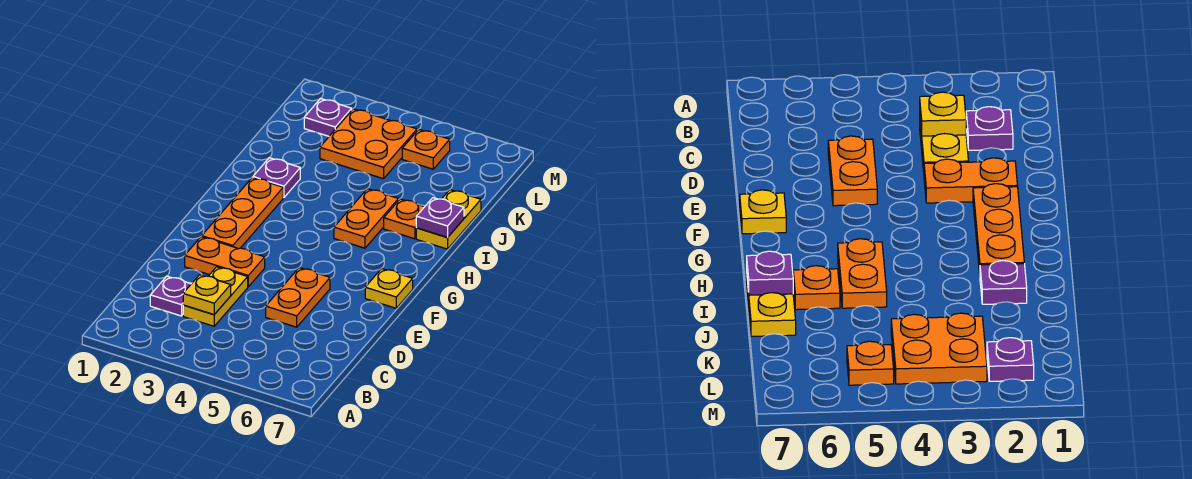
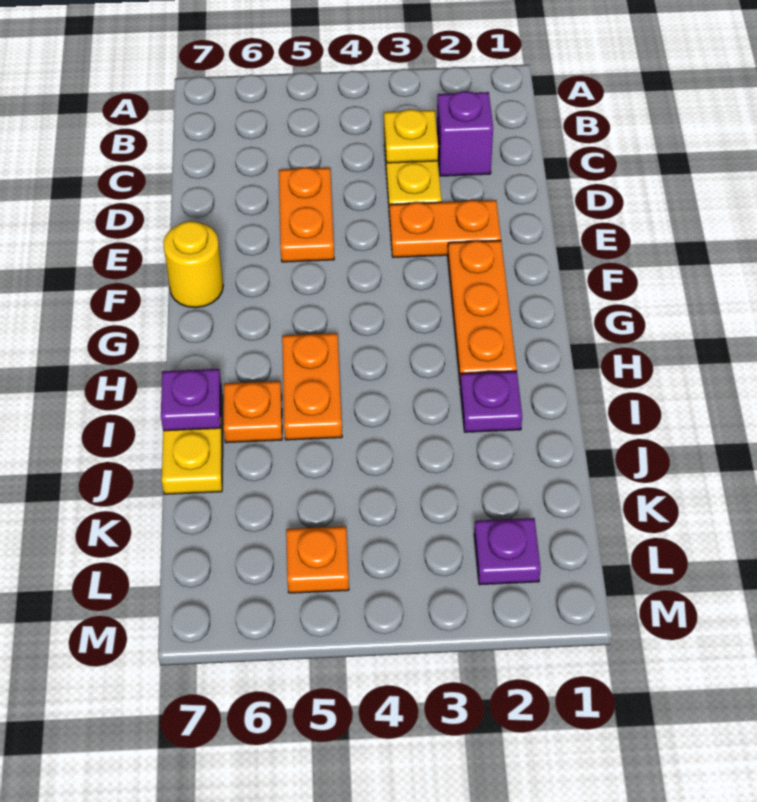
purple 1x1 plate [150,276,191,316] -> purple 1x1 brick [437,91,493,176]
yellow 1x1 plate [365,268,413,308] -> yellow 1x1 round brick [163,221,223,308]
orange 2x2 plate [320,109,417,179] -> none

